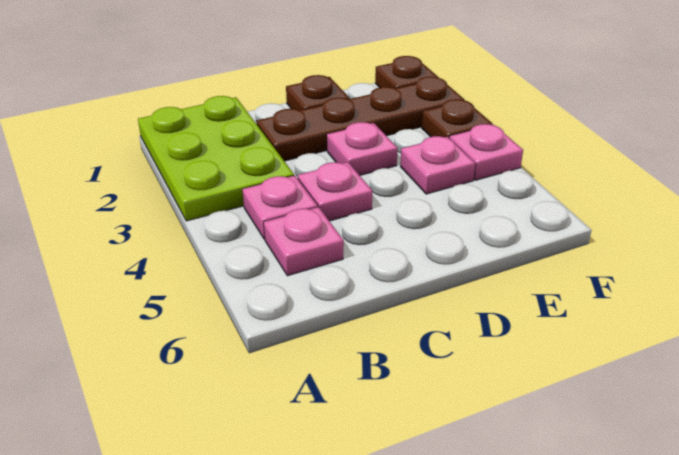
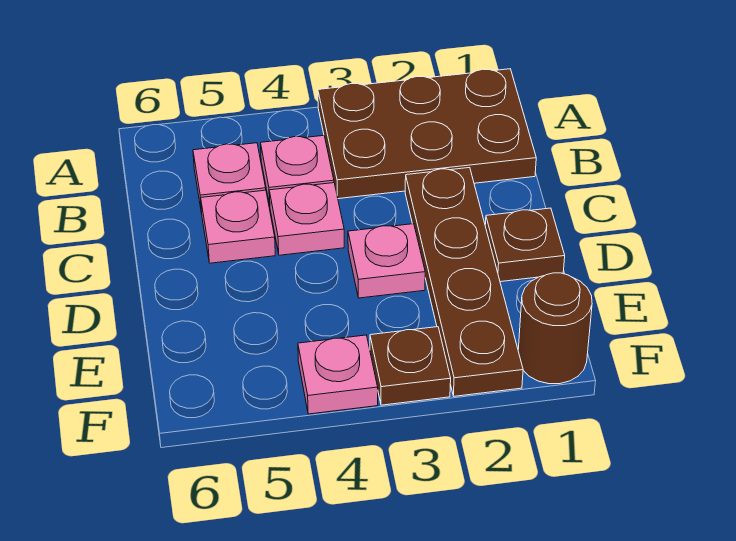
lime 2x3 plate [138,96,294,221] -> brown 2x3 plate [318,69,536,199]
pink 1x1 plate [400,136,475,194] -> pink 1x1 plate moved to [201,190,275,263]
brown 1x1 plate [375,56,438,89] -> brown 1x1 round brick [518,273,592,384]

